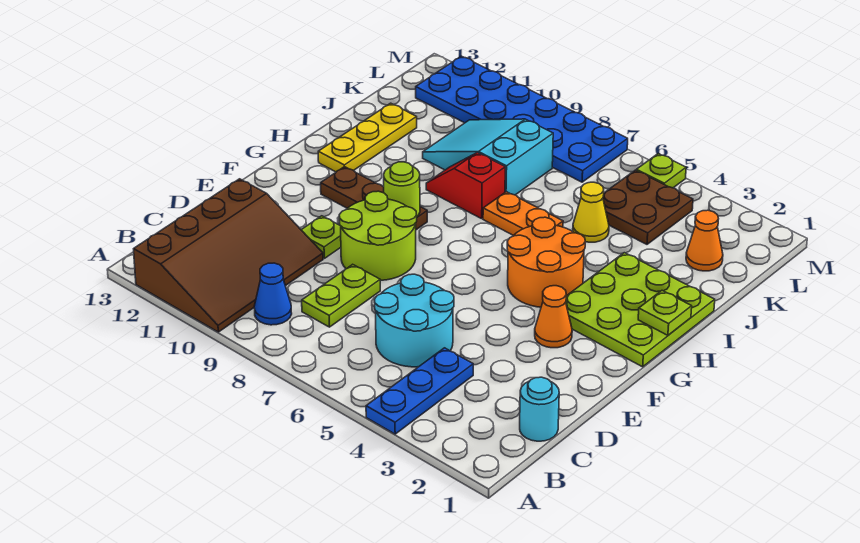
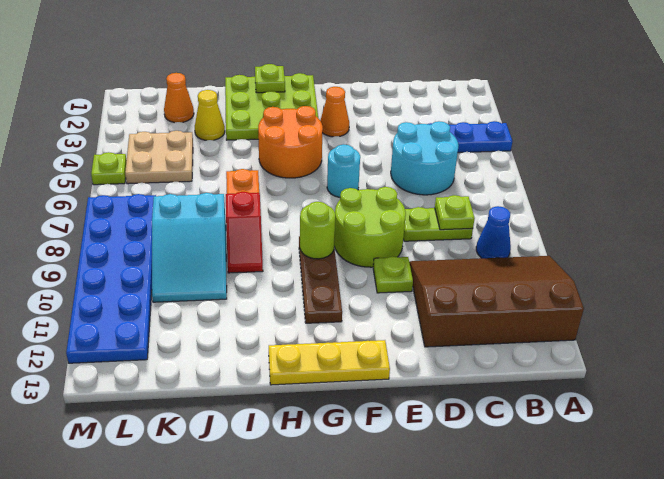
cyan 1x1 round brick [520,377,559,441] -> cyan 1x1 round brick moved to [327,144,360,197]
none -> lime 1x1 plate [435,195,475,230]
yellow 1x3 plate [318,103,417,172] -> yellow 1x3 plate moved to [269,340,390,385]
yellow 1x1 cone [573,182,609,242] -> yellow 1x1 cone moved to [195,90,225,140]
brown 2x2 plate [603,170,693,244] -> tan 2x2 plate [125,131,193,184]

